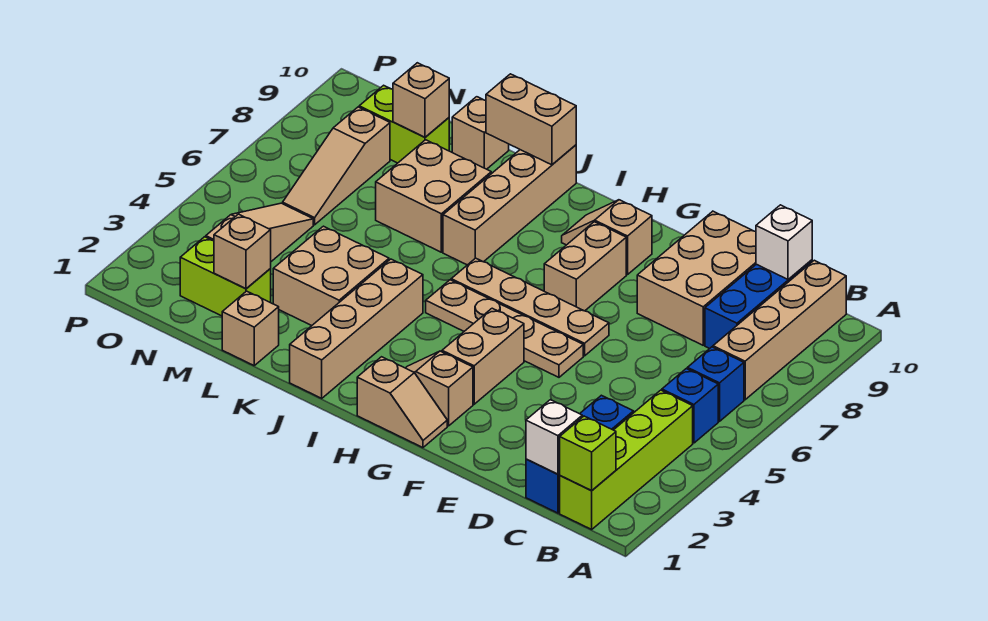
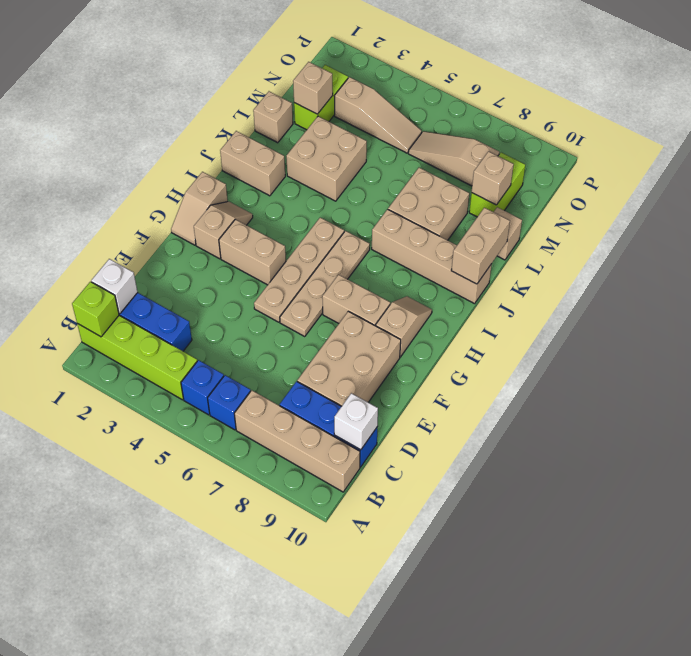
tan 2x3 brick [637,211,756,345] -> tan 2x3 brick turned to [297,311,401,406]
tan 1x4 brick [290,259,423,398] -> tan 1x2 brick [220,131,285,196]

